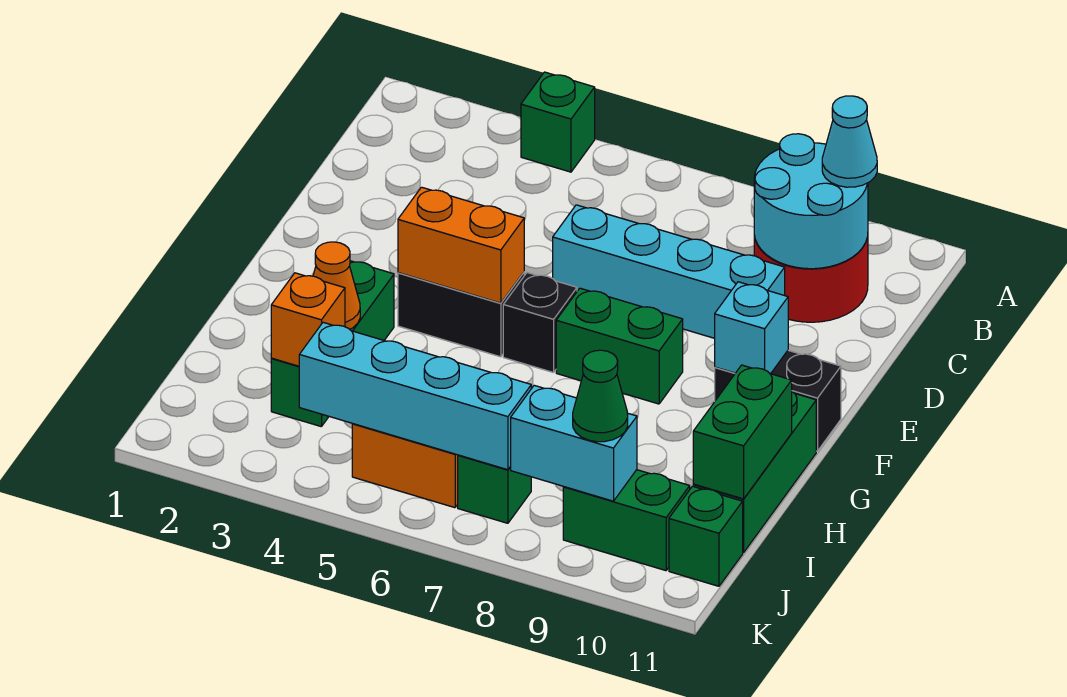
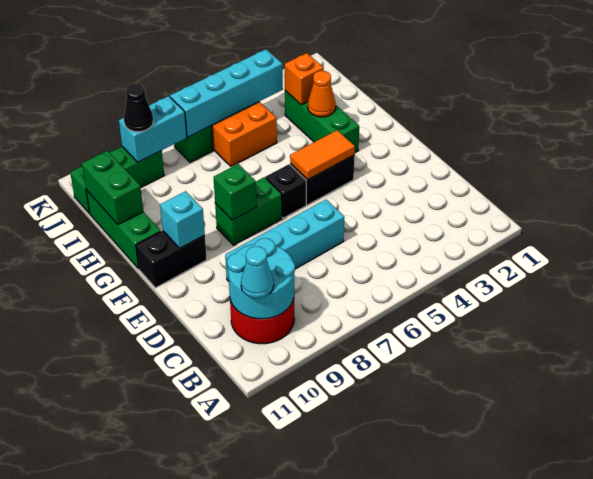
green 1x1 brick [521,72,595,172] -> green 1x1 brick moved to [214,164,257,220]
orange 1x2 brick [398,187,524,303] -> orange 1x2 tile [290,130,355,180]
green 1x1 cone [573,350,628,442] -> black 1x1 cone [124,83,153,132]

